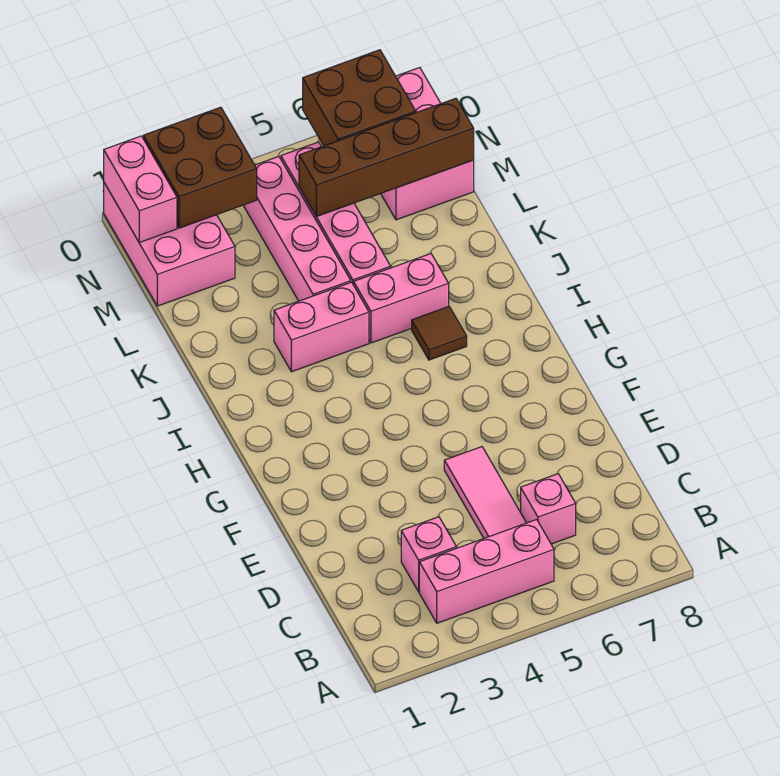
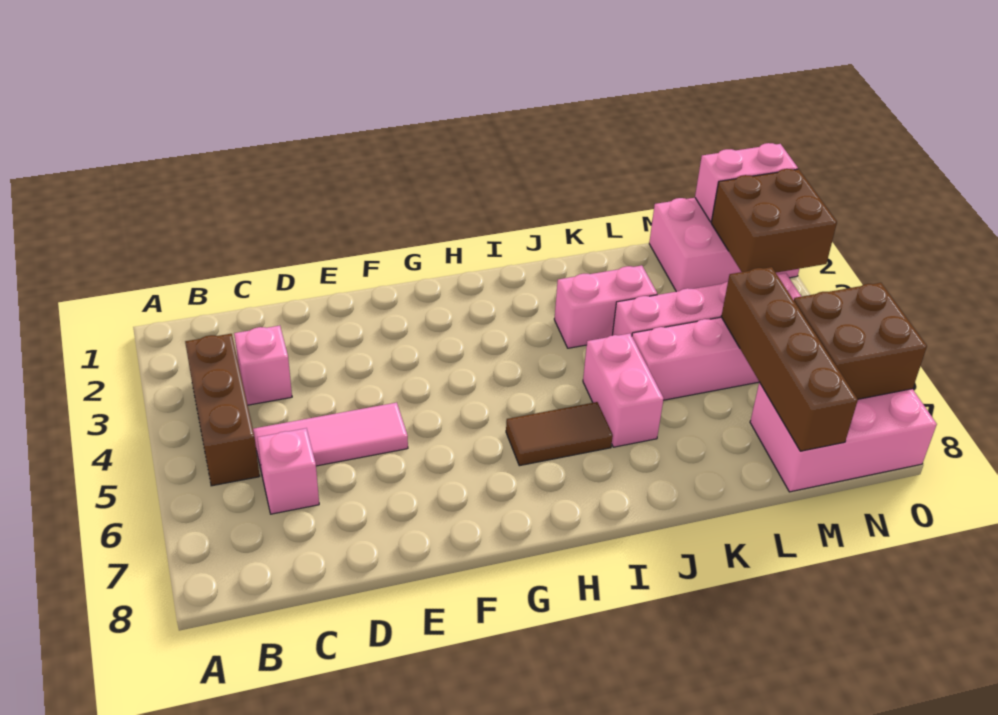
pink 1x3 brick [419,519,554,623] -> brown 1x3 brick [185,334,260,486]
brown 1x1 tile [412,307,467,360] -> brown 1x2 tile [506,402,613,466]
pink 1x2 brick [274,282,369,372] -> pink 1x2 brick turned to [554,266,657,348]

